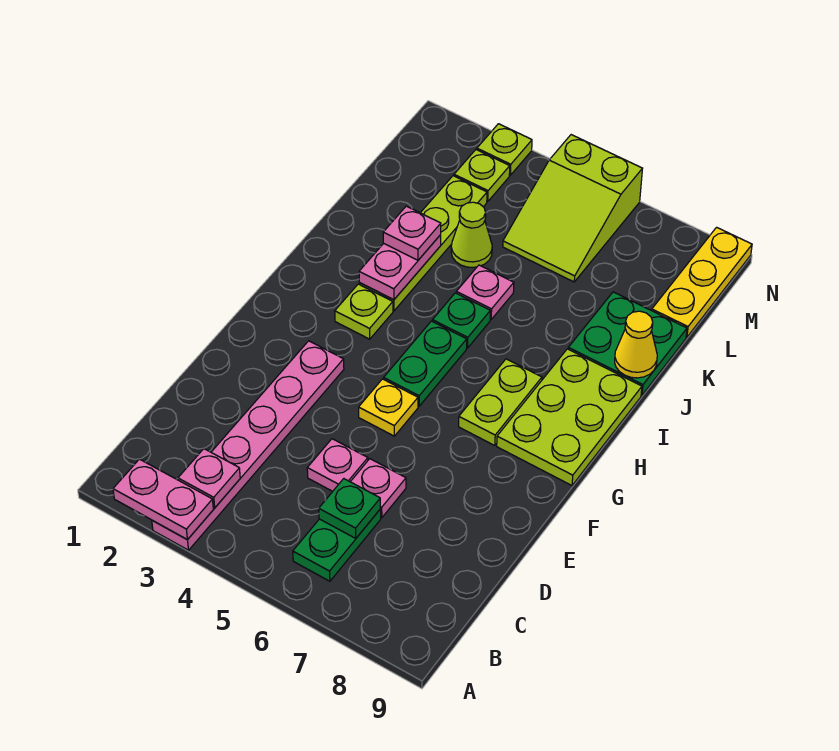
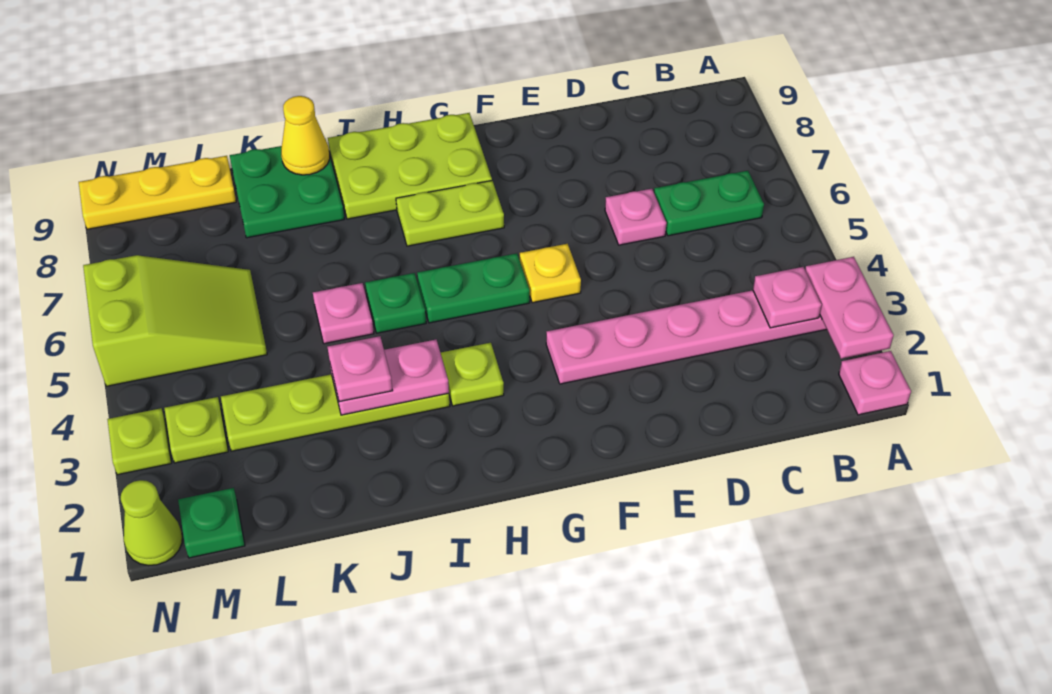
green 1x1 plate [319,479,381,539] -> green 1x1 plate moved to [178,488,245,558]
pink 1x1 plate [307,439,368,491] -> pink 1x1 plate moved to [839,351,911,415]
lime 1x1 cone [451,202,492,268] -> lime 1x1 cone moved to [121,480,182,566]

